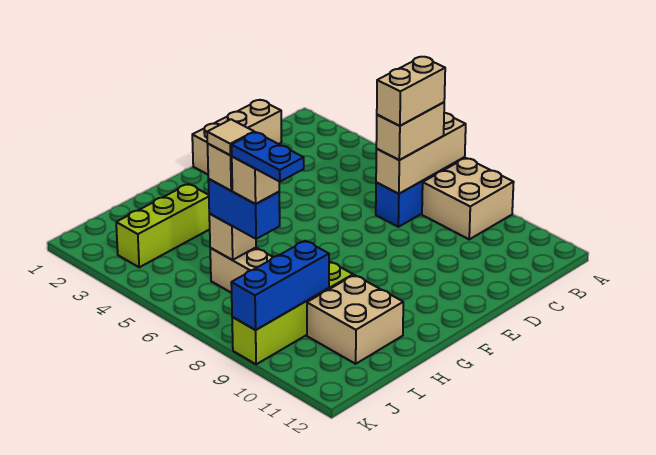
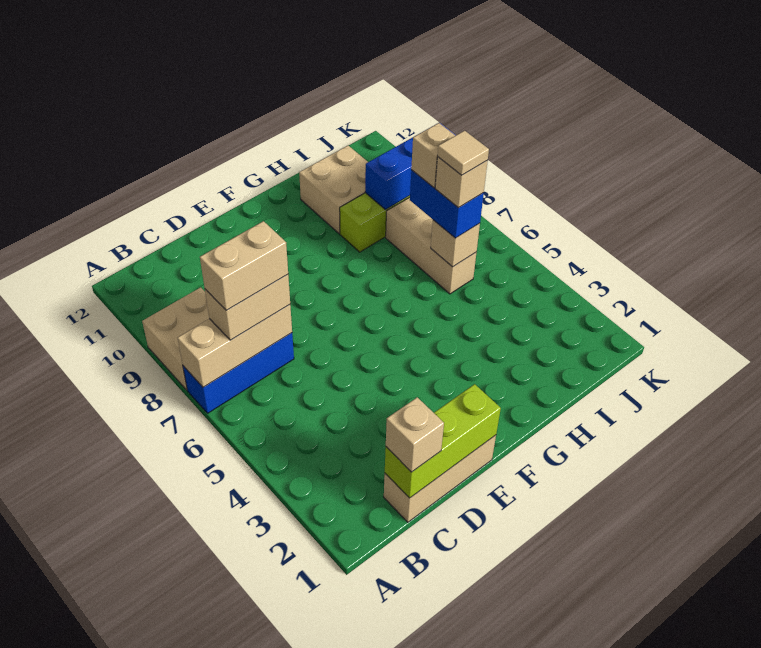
none -> tan 1x1 brick [386,397,444,472]
lime 1x3 brick [116,184,210,267] -> lime 1x3 brick moved to [385,384,501,498]
blue 1x2 plate [231,132,304,182] -> none

